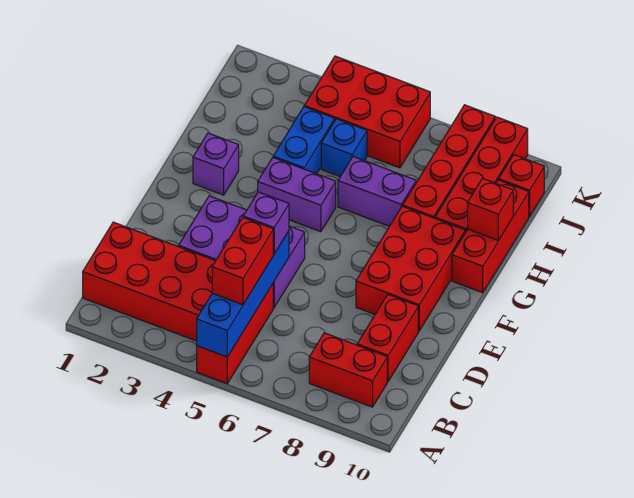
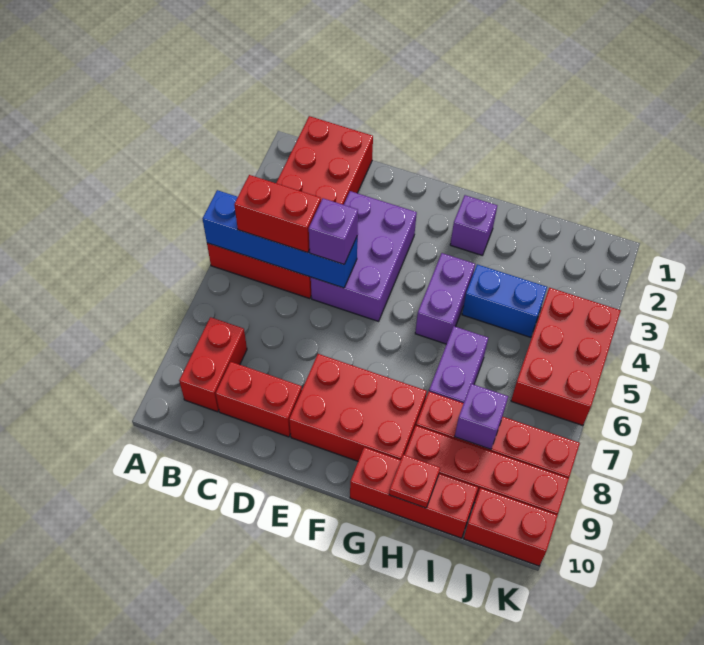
red 1x1 brick [468,179,513,240] -> red 1x1 plate [389,455,440,508]
blue 1x1 brick [321,119,367,177] -> none
none -> purple 1x1 brick [455,384,508,449]
red 1x1 brick [499,155,544,217] -> red 1x2 brick [464,488,558,566]

